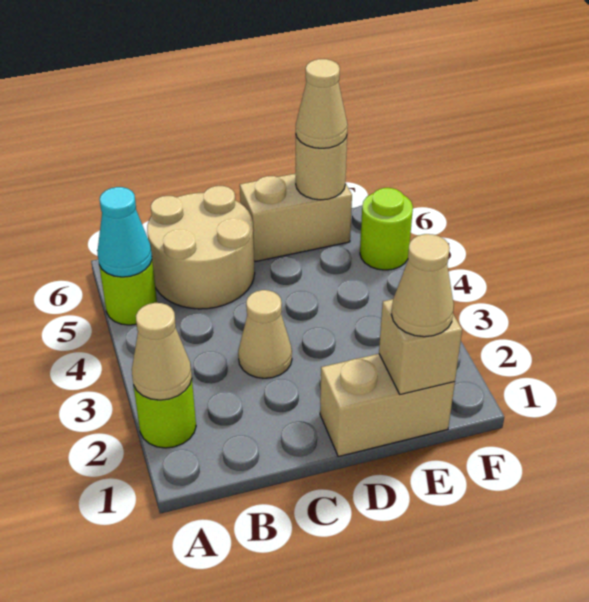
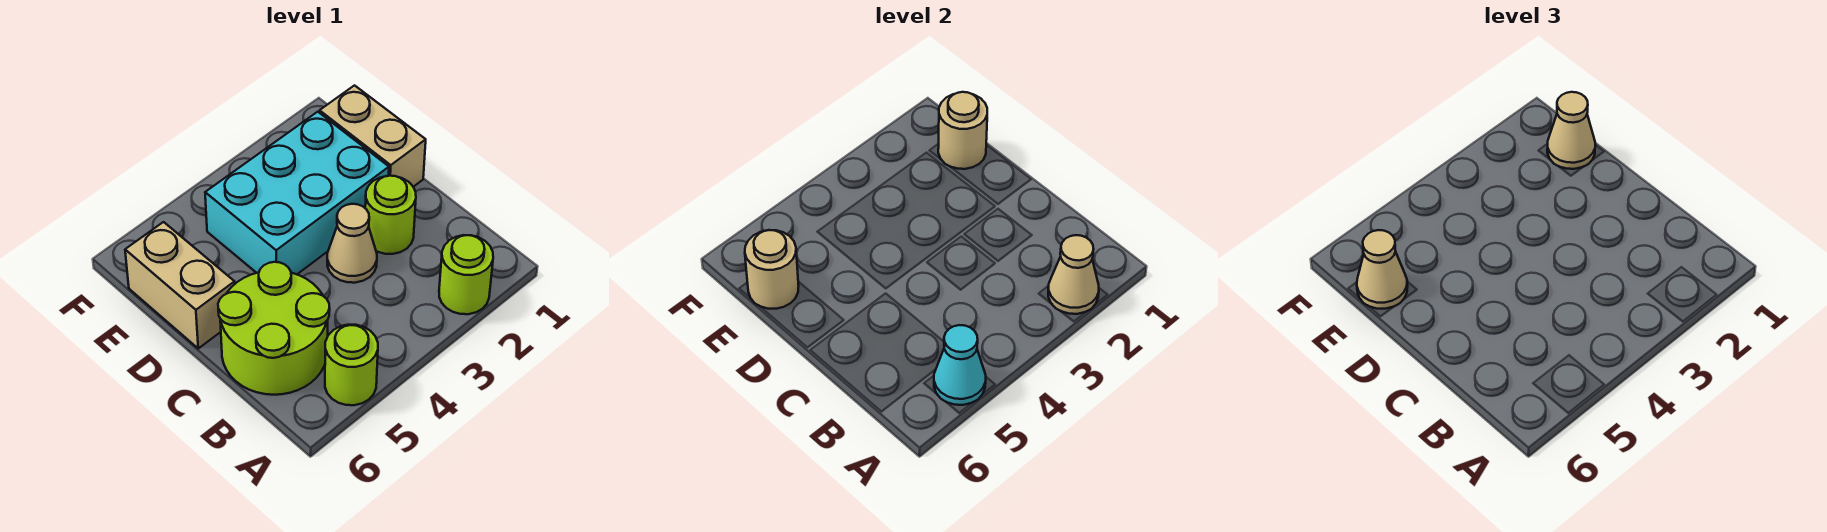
tan 2x2 round brick [147,186,255,309] -> lime 2x2 round brick [218,262,330,395]
none -> cyan 2x3 brick [205,112,389,274]
tan 1x1 brick [379,299,462,394] -> tan 1x1 round brick [938,92,987,169]
lime 1x1 round brick [360,188,413,270] -> lime 1x1 round brick moved to [365,176,416,254]

